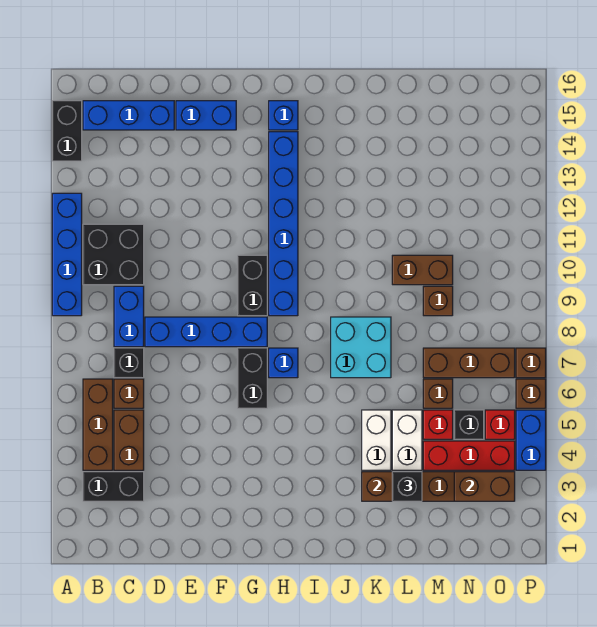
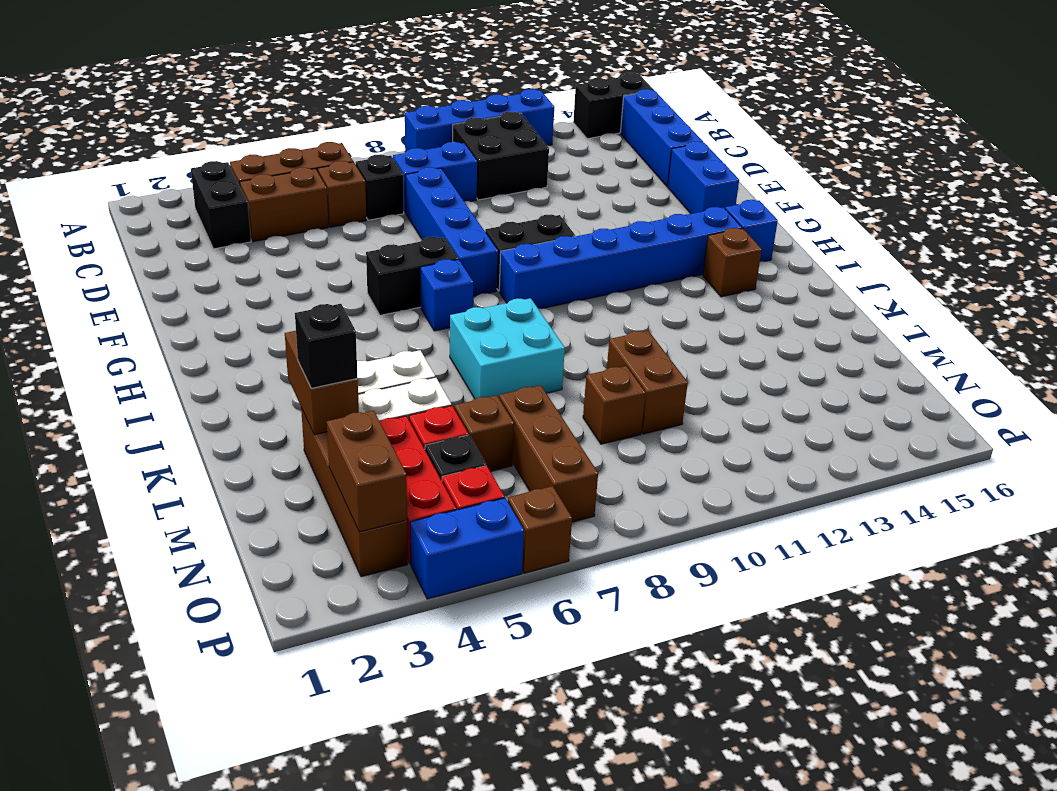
brown 1x1 brick [516,348,546,378] -> brown 1x1 brick moved to [703,228,762,297]

